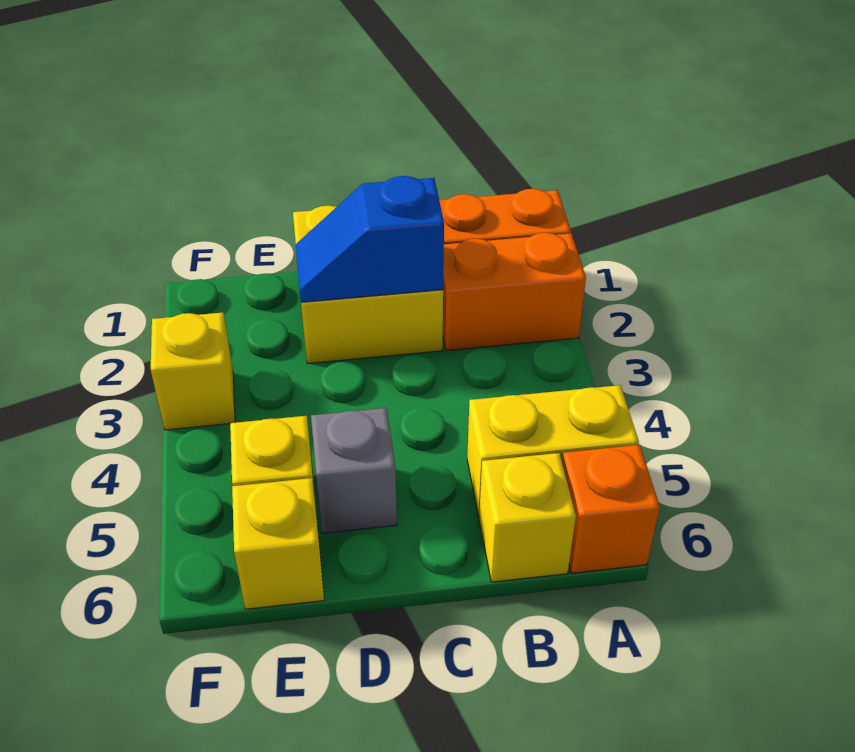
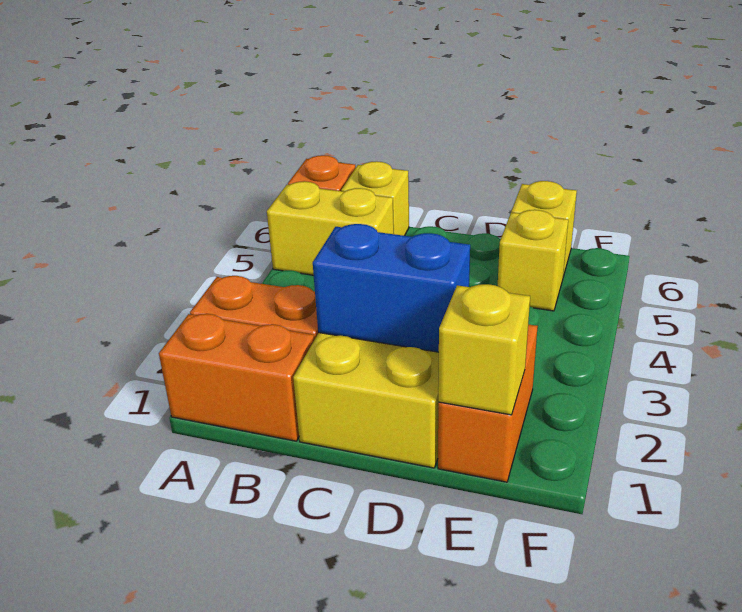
blue 1x2 slope [296,176,444,302] -> blue 1x2 brick [313,224,470,352]
grey 1x1 brick [311,408,397,533] -> none
none -> orange 1x2 brick [438,324,538,482]
yellow 1x1 brick [151,313,235,430] -> yellow 1x1 brick moved to [438,284,530,415]

